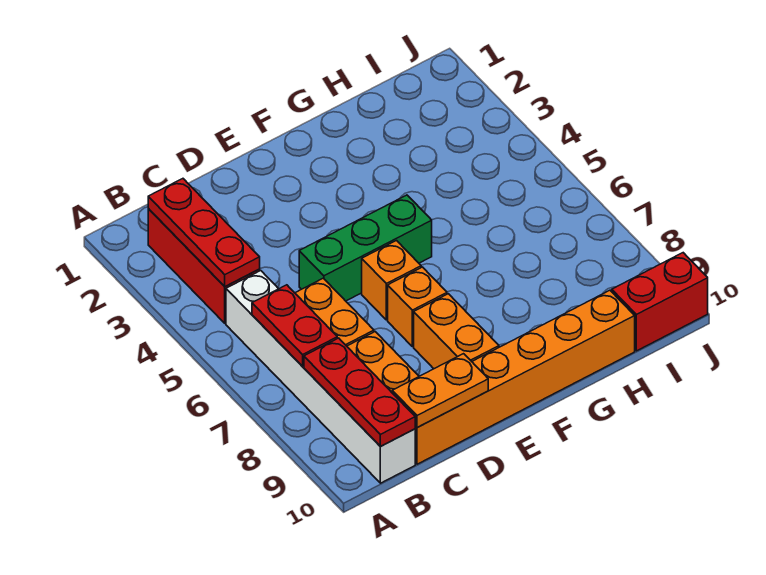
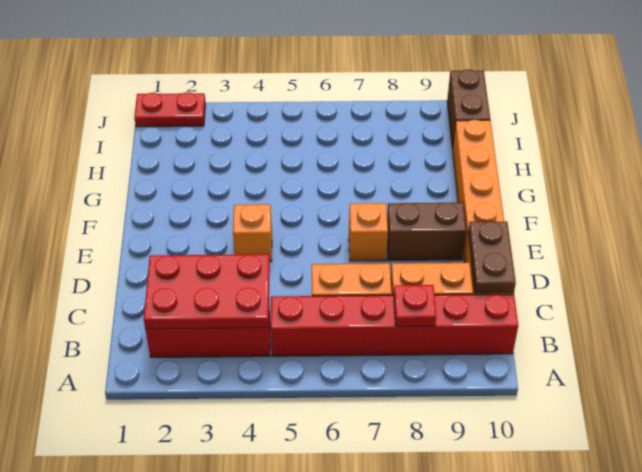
red 1x3 plate [148,179,260,287] -> red 2x3 plate [144,254,270,329]
white 1x6 brick [226,271,415,483] -> red 1x6 brick [271,294,518,356]
red 1x2 plate [252,285,337,366] -> red 1x2 plate moved to [134,92,205,127]
red 1x3 plate [304,338,415,447] -> red 1x1 plate [394,285,436,327]
orange 1x2 plate [392,354,488,428] -> brown 1x2 plate [468,221,516,293]
green 1x3 brick [299,195,432,301] -> none
orange 1x1 brick [362,241,421,320] -> orange 1x1 brick moved to [233,204,272,262]
orange 1x2 brick [414,294,499,369] -> brown 1x2 brick [387,203,466,261]
red 1x2 brick [612,253,708,351] -> brown 1x2 brick [447,69,490,148]

